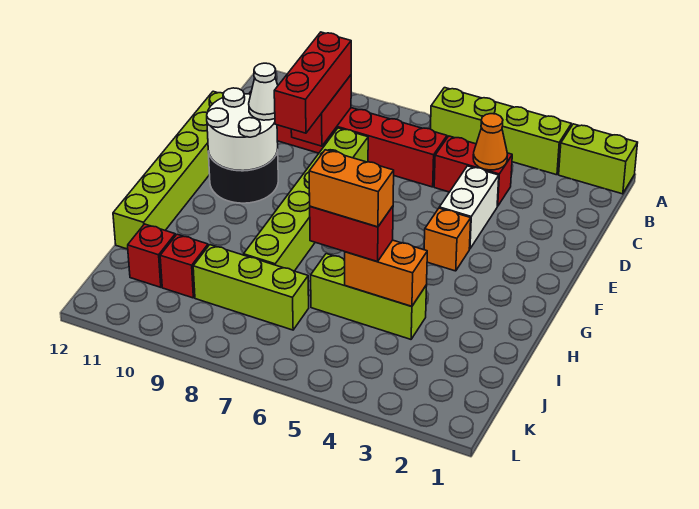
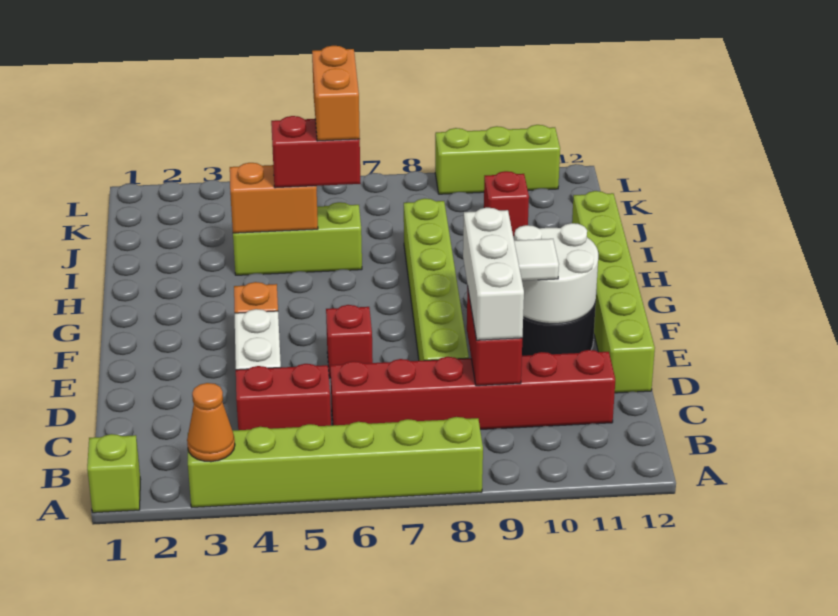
lime 1x2 brick [559,124,638,194] -> lime 1x1 brick [87,434,140,513]
lime 1x4 brick [431,88,571,175] -> lime 1x6 brick [188,417,483,507]
orange 1x1 cone [473,114,507,170] -> orange 1x1 cone moved to [187,383,235,462]
red 1x3 brick [274,32,351,133] -> white 1x3 brick [463,208,524,340]
white 1x1 cone [249,63,278,120] -> white 1x1 tile [514,239,559,281]
orange 1x2 brick [309,150,394,227] -> orange 1x2 brick turned to [312,46,360,141]
lime 1x3 brick [193,245,309,330] -> lime 1x3 brick moved to [435,125,560,194]
red 1x1 brick [128,224,175,287] -> red 1x1 brick moved to [326,305,373,378]

